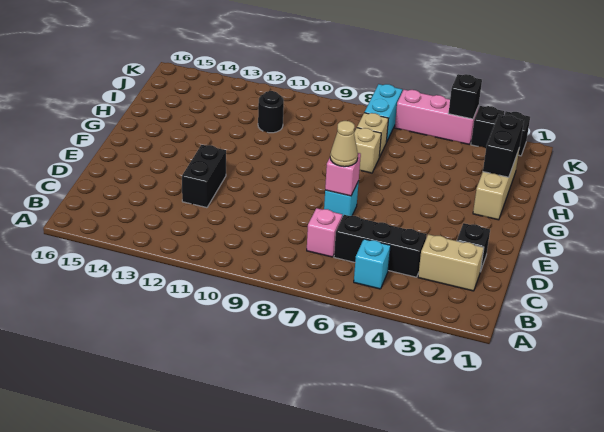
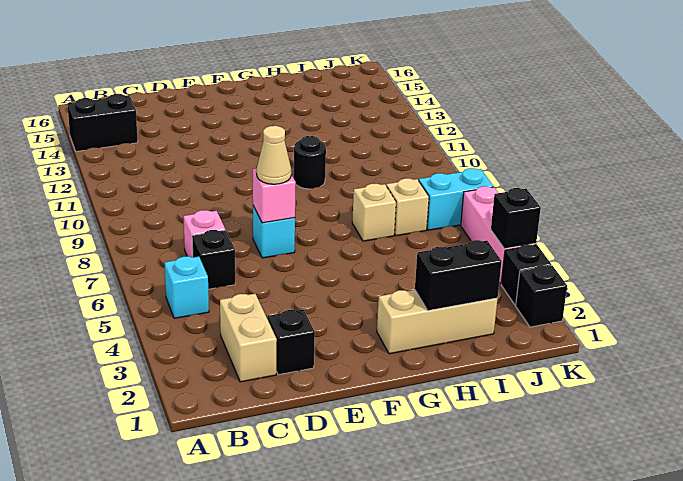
black 1x3 brick [334,215,427,277] -> black 1x1 brick [192,230,235,289]
black 1x2 brick [182,145,226,208] -> black 1x2 brick moved to [67,94,138,152]
black 1x1 round brick [258,91,284,133] -> black 1x1 round brick moved to [294,136,326,189]

